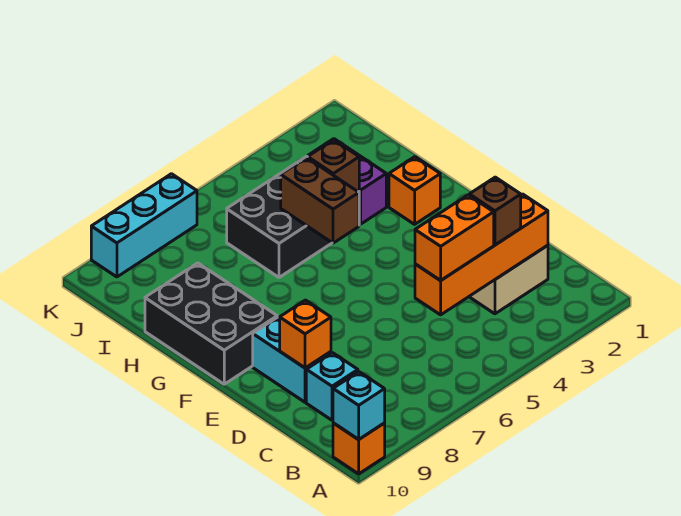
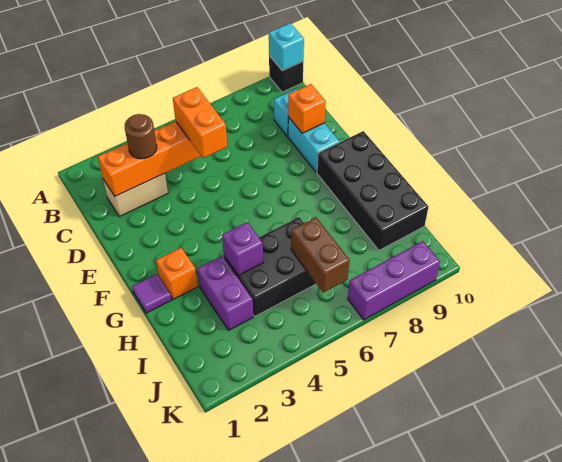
orange 1x1 brick [333,423,385,474] -> black 1x1 brick [269,56,303,92]
brown 1x1 brick [469,177,521,245] -> brown 1x1 round brick [125,114,157,159]
orange 1x2 brick [415,195,494,280] -> orange 1x2 brick turned to [173,87,227,158]
black 2x3 brick [145,263,277,384] -> black 2x4 brick [317,131,428,250]
none -> purple 1x1 tile [132,274,171,313]
brown 1x2 brick [281,158,359,243] -> brown 1x2 brick moved to [291,217,350,293]
brown 1x1 brick [308,140,359,191] -> purple 1x1 brick [222,222,263,276]
cyan 1x3 brick [91,174,197,277] -> purple 1x3 brick [348,241,440,320]

